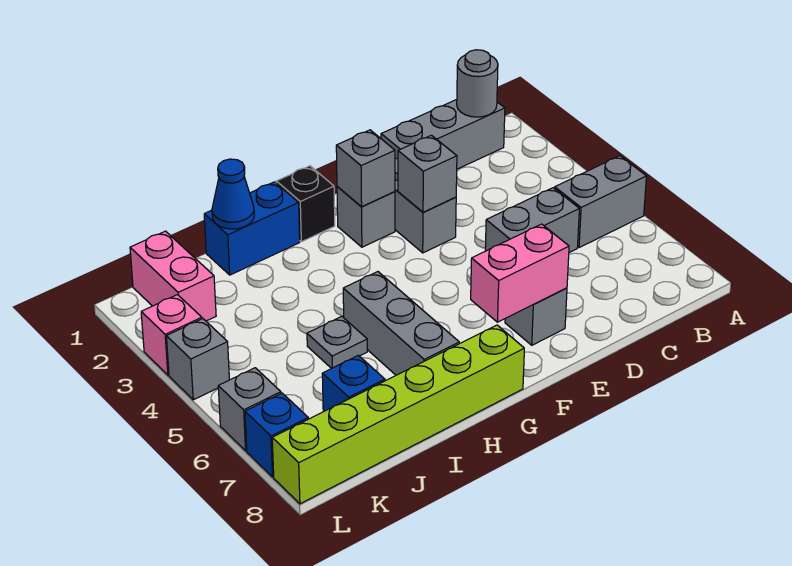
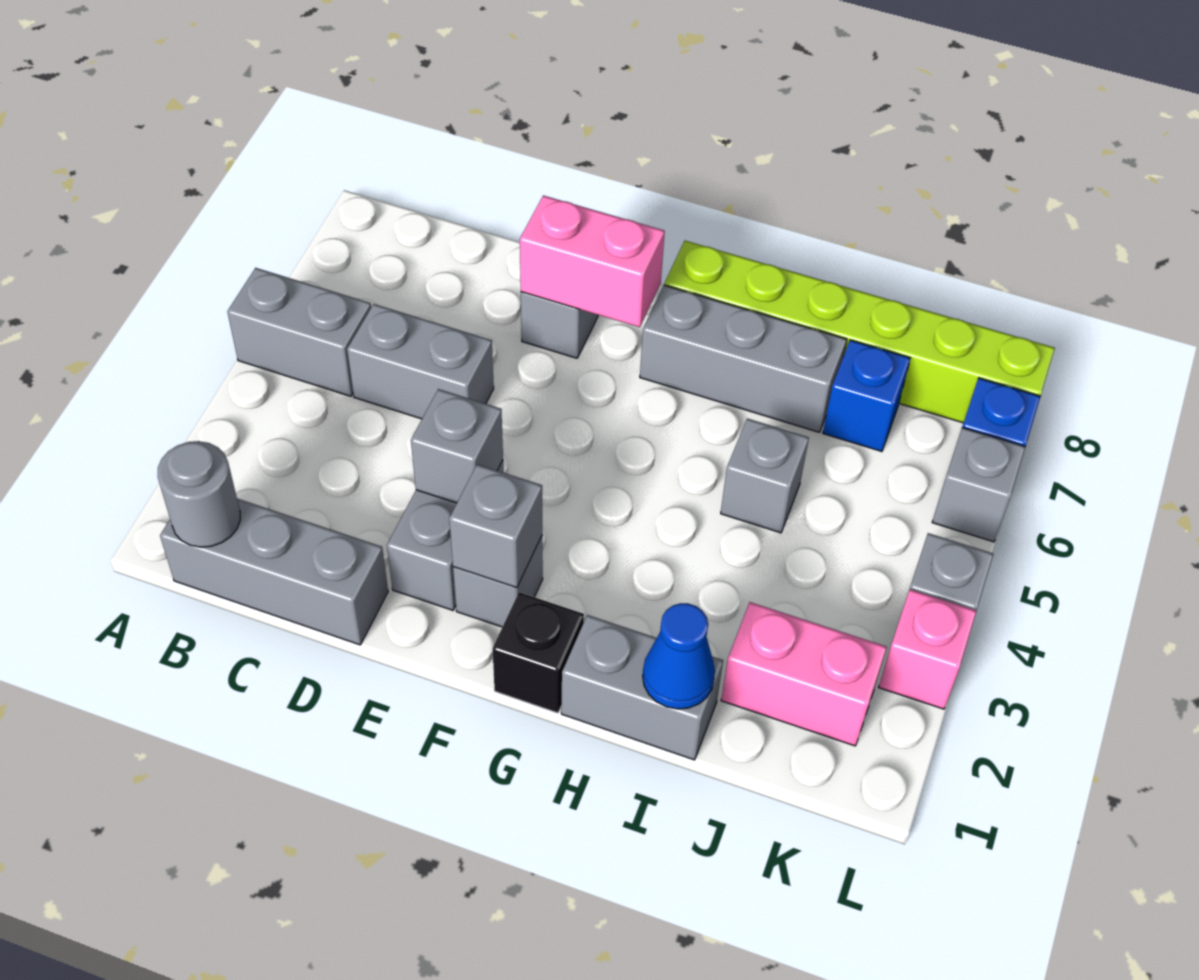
blue 1x2 brick [204,182,300,275] -> grey 1x2 brick [561,615,723,760]
grey 1x3 brick [343,272,459,375] -> grey 1x3 brick turned to [640,285,847,432]
grey 1x1 plate [307,316,367,369] -> grey 1x1 brick [721,418,809,533]
pink 1x2 brick [130,231,216,321] -> pink 1x2 brick turned to [721,602,887,746]

